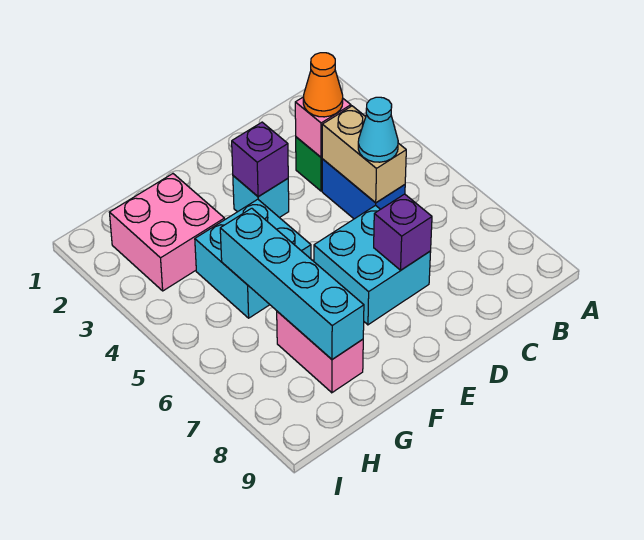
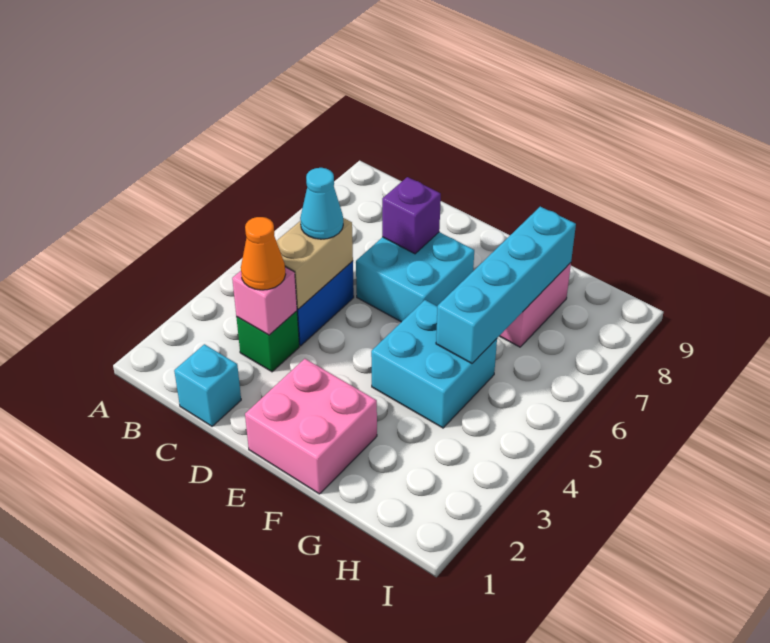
cyan 1x1 brick [233,176,289,218] -> cyan 1x1 brick moved to [174,344,241,426]
purple 1x1 brick [232,122,288,197] -> none
pink 2x2 brick [109,174,225,291] -> pink 2x2 brick moved to [245,359,377,494]

